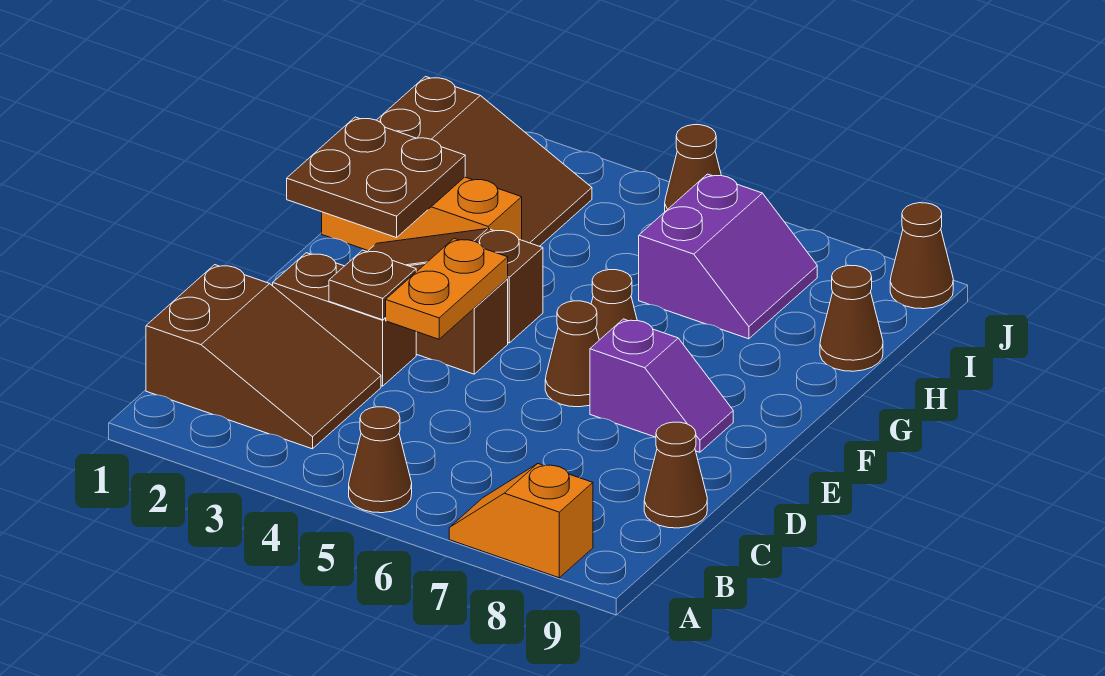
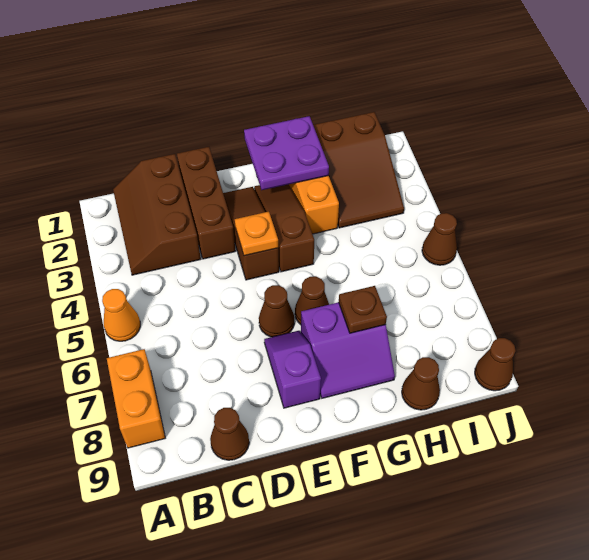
brown 1x1 cone [349,407,412,513] -> orange 1x1 cone [102,289,140,341]
orange 1x2 slope [449,464,593,578] -> orange 1x2 brick [107,349,165,448]
brown 2x3 slope [146,265,381,449] -> brown 2x3 slope turned to [113,154,201,275]
brown 1x2 brick [273,253,416,386] -> brown 1x3 brick [177,147,235,259]
brown 1x1 plate [329,250,416,320] -> brown 1x1 plate moved to [339,286,387,333]
orange 1x2 plate [386,238,508,339] -> orange 1x1 plate [235,212,278,256]
purple 1x2 slope [590,319,733,452] -> purple 1x2 slope turned to [264,331,321,408]
brown 2x2 plate [287,117,465,238] -> purple 2x2 plate [244,116,329,190]
purple 2x2 slope [639,174,817,339] -> purple 2x2 slope moved to [301,302,395,398]

